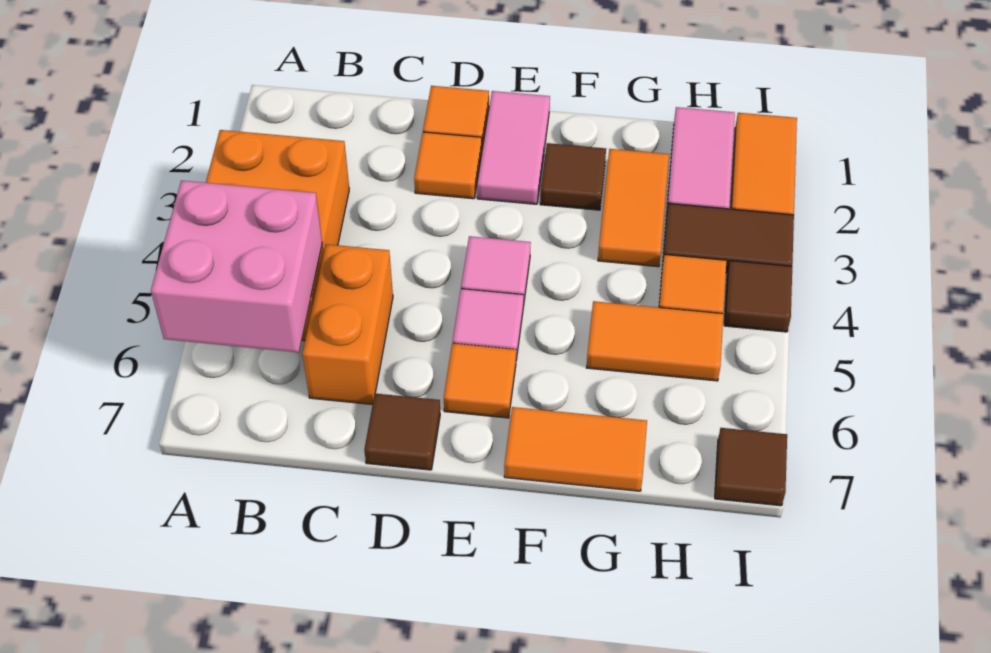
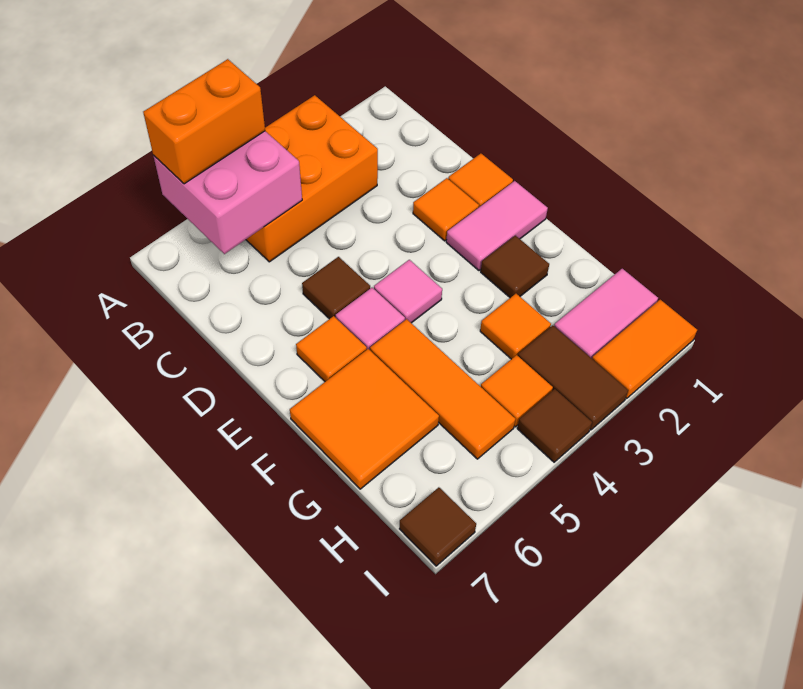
orange 1x2 brick [302,244,393,404] -> orange 1x2 brick moved to [143,59,265,184]
brown 1x1 tile [364,393,440,470] -> brown 1x1 tile moved to [302,257,370,319]
orange 1x2 tile [504,407,647,491] -> orange 2x2 tile [290,349,439,489]
orange 1x2 tile [598,149,669,267] -> orange 1x1 tile [480,294,551,359]
orange 1x2 tile [586,301,723,381] -> orange 1x3 tile [370,319,515,459]

